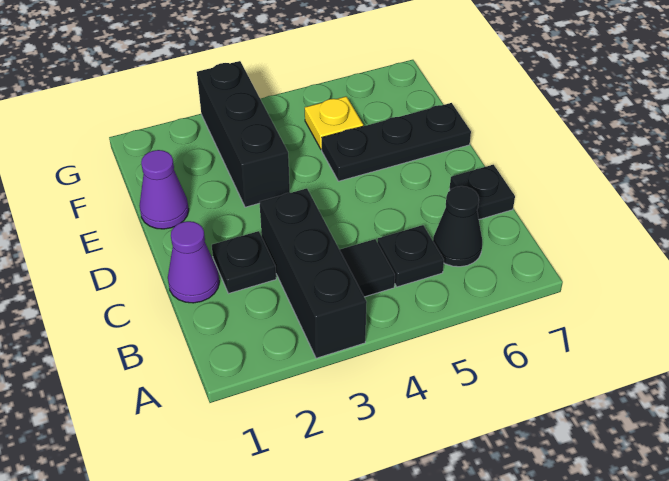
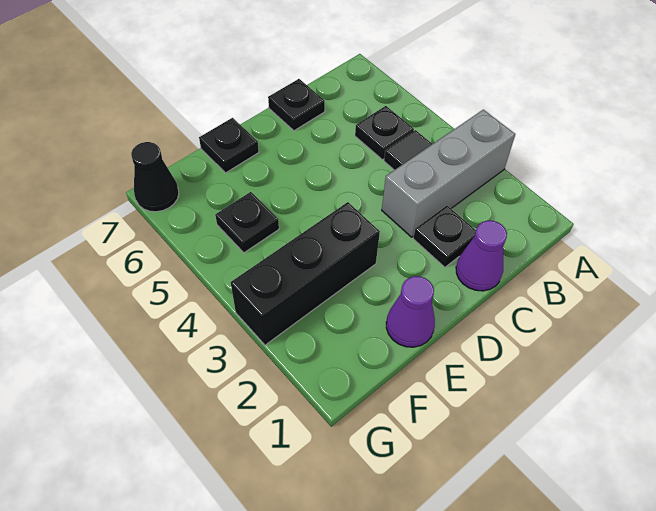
black 1x3 brick [259,188,367,358] -> grey 1x3 brick [382,110,515,237]
black 1x1 cone [433,186,482,267] -> black 1x1 cone moved to [131,142,179,212]
black 1x3 plate [322,103,471,181] -> black 1x1 plate [199,118,259,173]
yellow 1x1 plate [305,97,363,149] -> black 1x1 plate [215,192,279,253]

